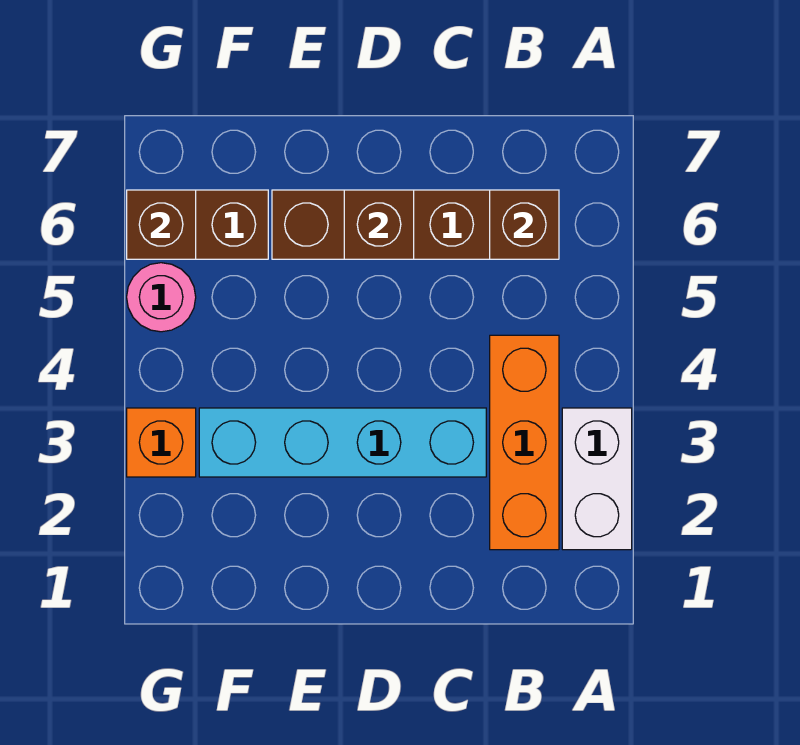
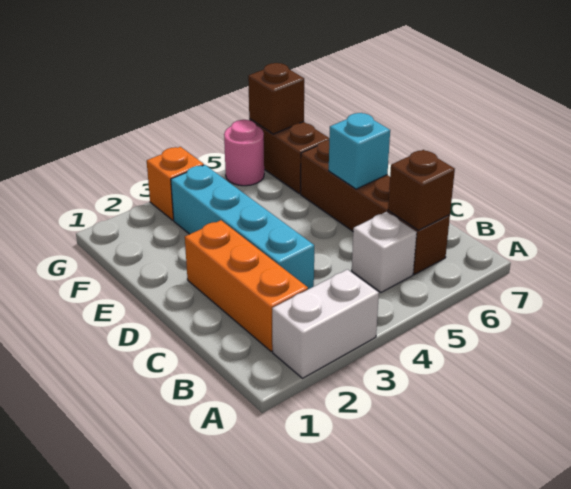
orange 1x3 brick [490,335,559,550] -> orange 1x3 brick turned to [185,220,308,352]
none -> white 1x1 brick [352,212,417,292]
brown 1x1 brick [344,190,414,259] -> cyan 1x1 brick [329,113,390,189]

